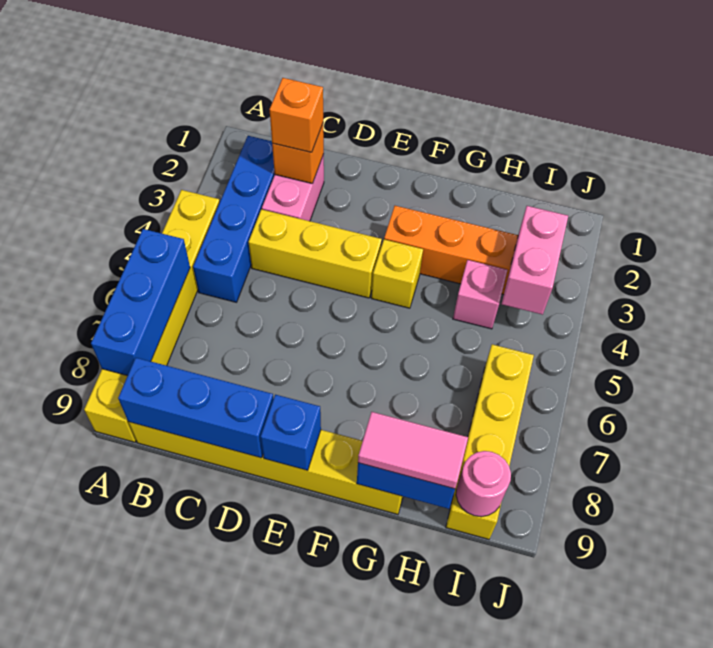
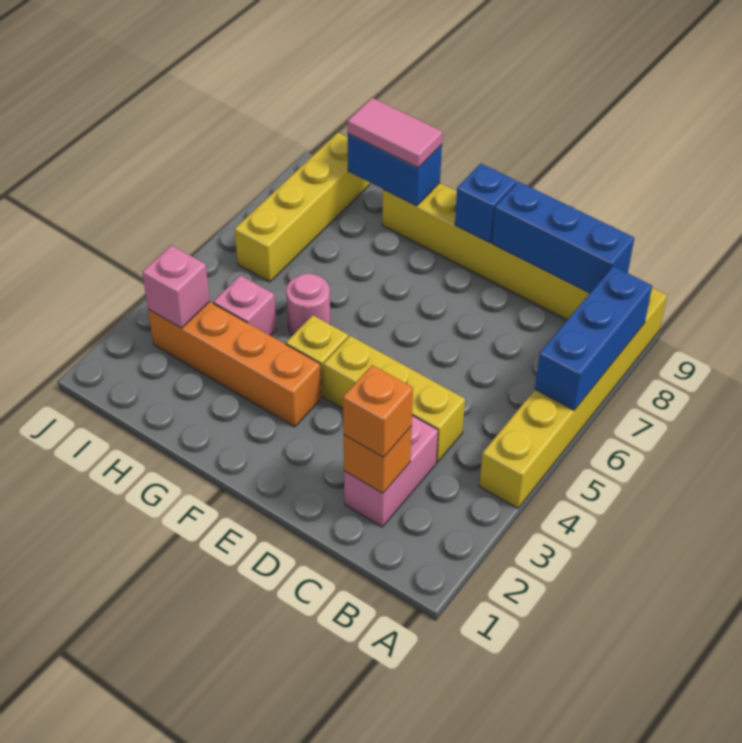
blue 1x4 brick [193,136,275,302] -> none
pink 1x2 brick [502,206,568,315] -> pink 1x1 brick [142,245,210,328]
pink 1x1 round brick [456,451,511,517] -> pink 1x1 round brick moved to [286,273,330,335]

